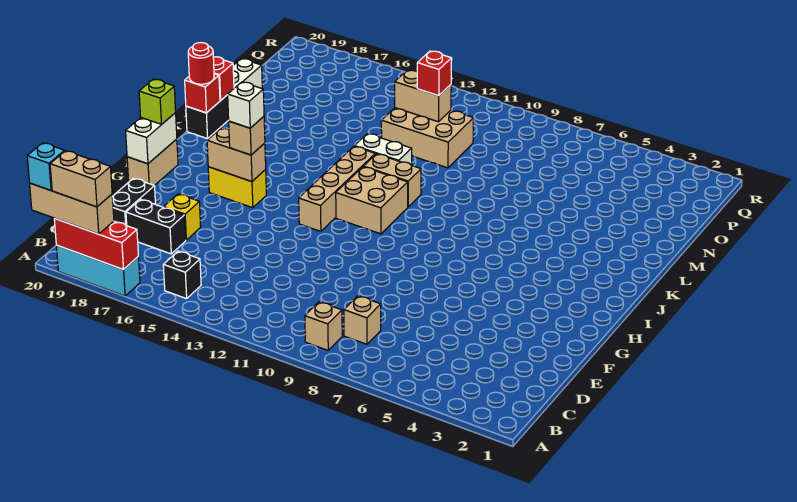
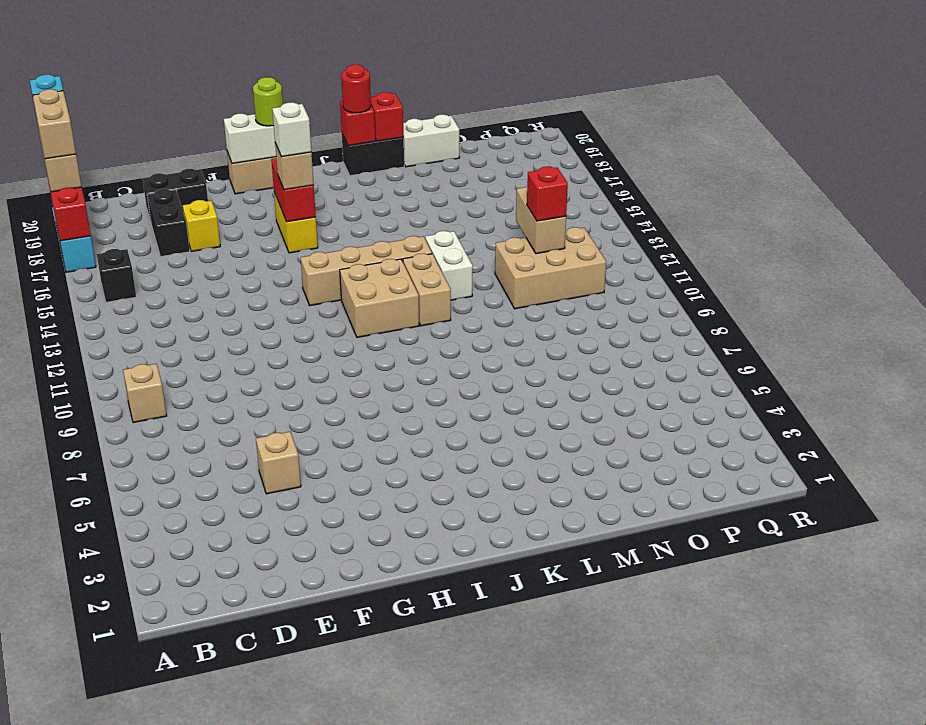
tan 1x1 brick [344,296,381,344] -> tan 1x1 brick moved to [256,432,301,494]
tan 1x2 brick [207,128,266,182] -> red 1x2 brick [271,158,316,222]
lime 1x1 brick [139,79,176,124] -> lime 1x1 round brick [253,77,283,126]
tan 2x3 brick [381,108,474,168] -> tan 2x3 brick turned to [495,227,606,309]

